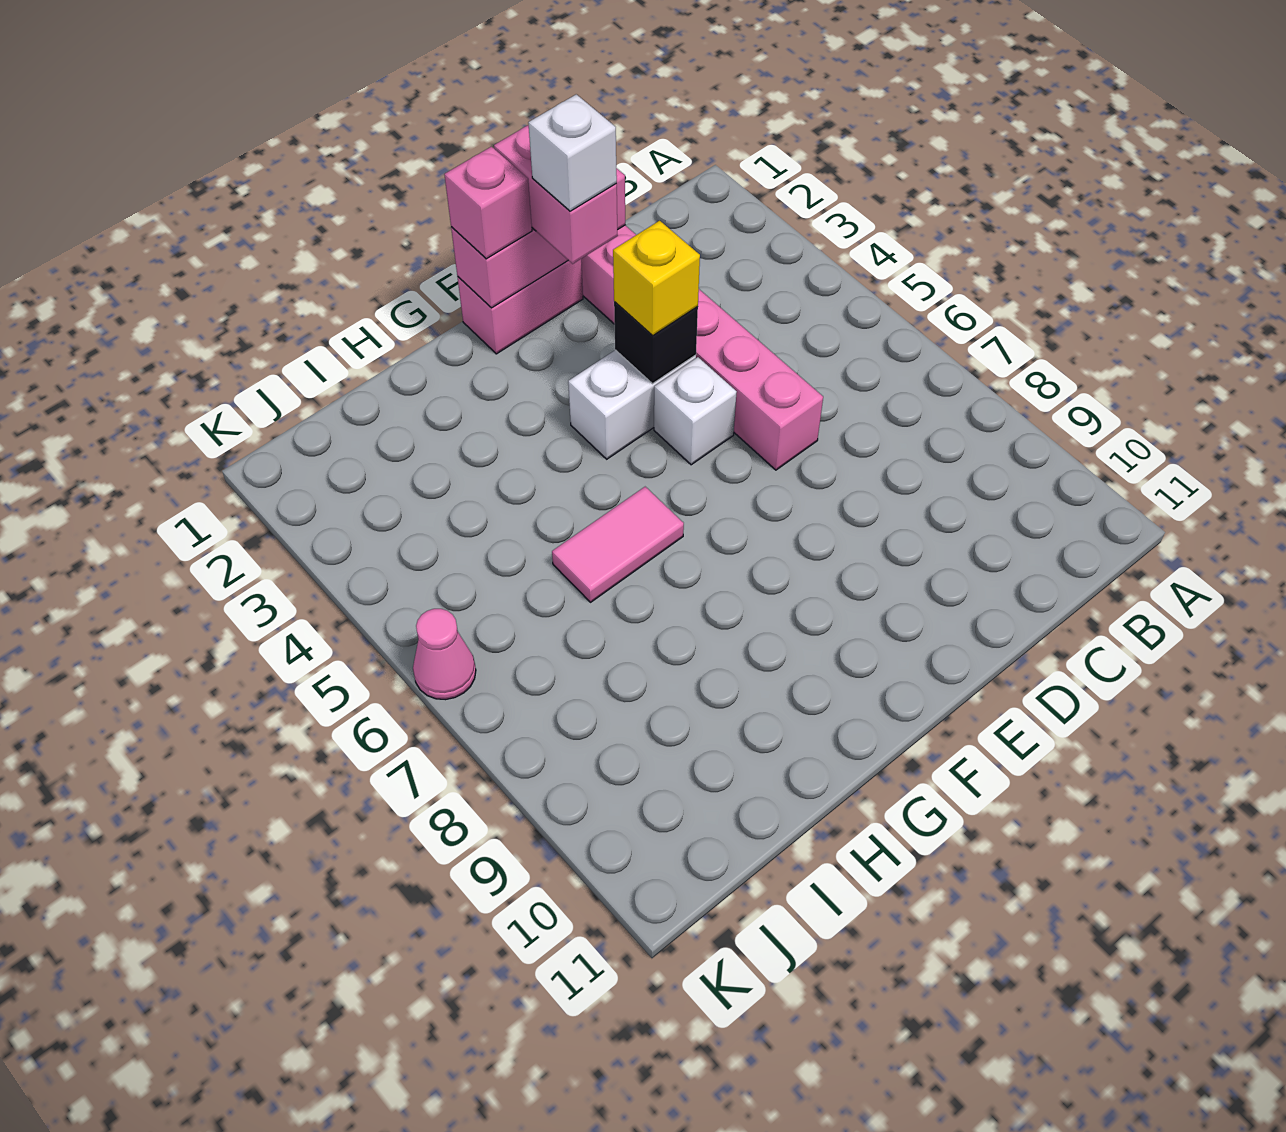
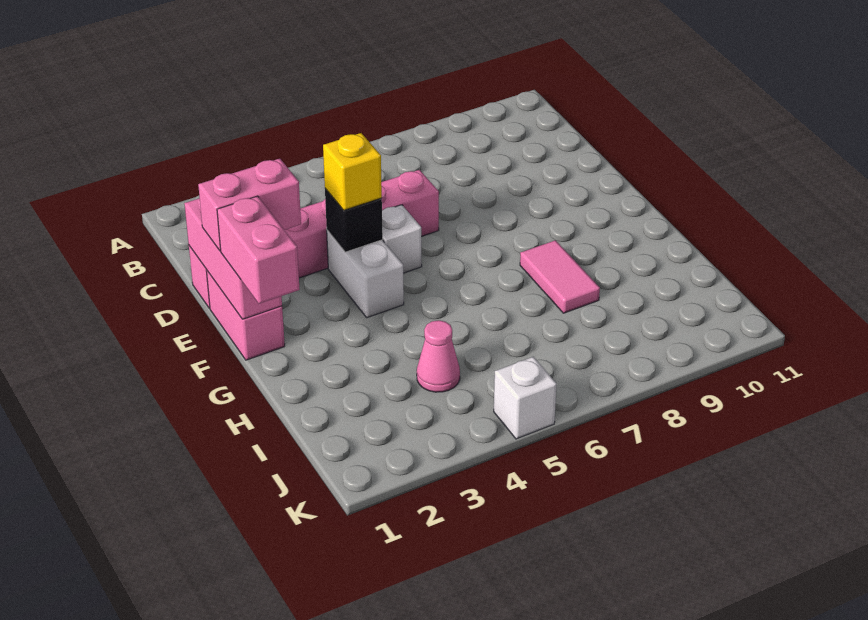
white 1x1 brick [528,94,617,211] -> white 1x1 brick moved to [494,357,557,439]
pink 1x1 brick [444,147,532,259] -> pink 1x2 brick [217,196,300,304]
pink 1x2 tile [552,487,684,602] -> pink 1x2 tile moved to [520,240,600,313]
pink 1x1 cone [413,609,476,700] -> pink 1x1 cone moved to [417,320,460,392]

